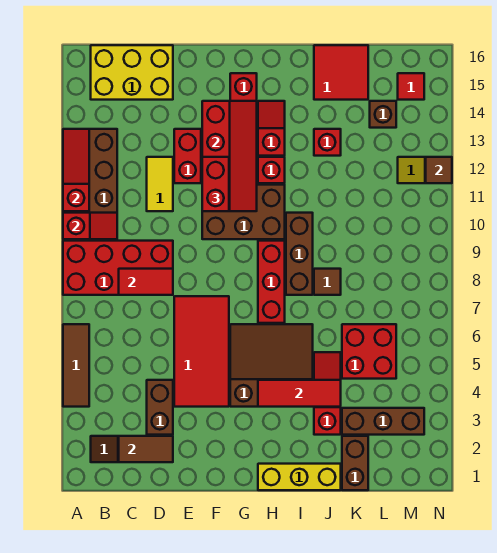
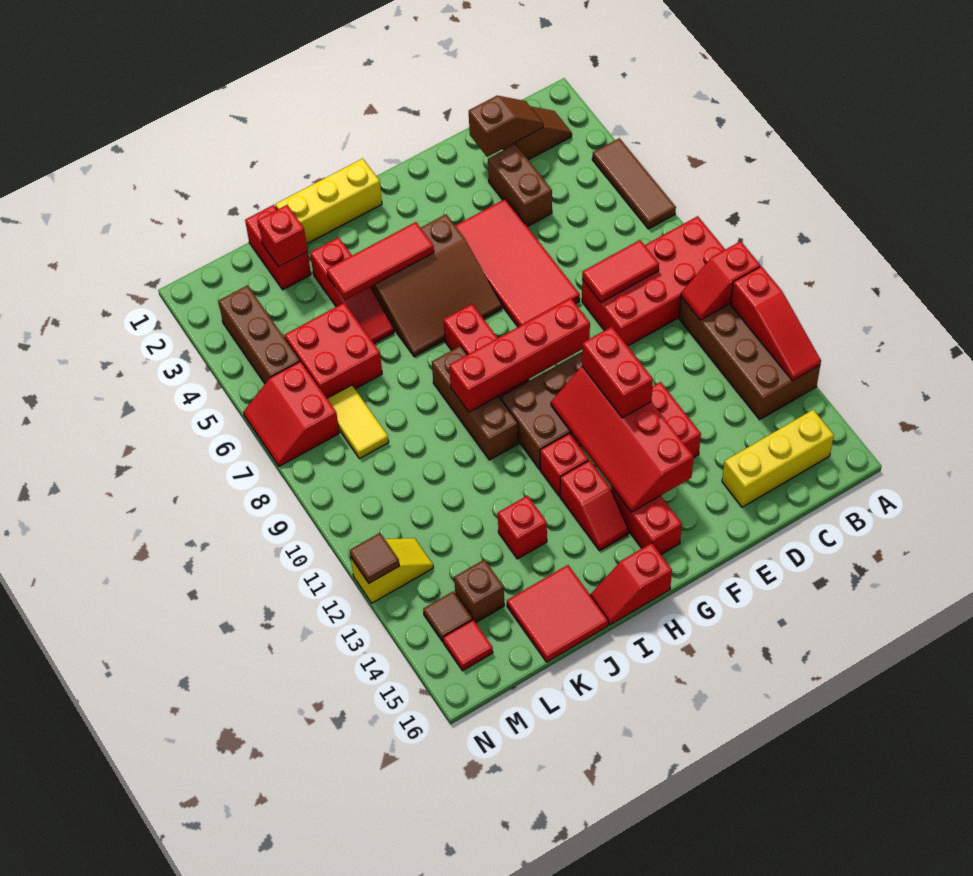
yellow 2x3 brick [91,45,173,100] -> yellow 1x3 brick [722,410,834,507]
brown 1x2 tile [119,436,173,462] -> brown 1x2 slope [469,96,543,157]
yellow 1x2 tile [147,157,173,211] -> yellow 1x2 tile moved to [327,385,389,459]
none -> red 1x4 brick [449,298,590,412]
none -> red 1x2 slope [590,543,672,625]
brown 1x1 tile [314,269,341,295] -> brown 1x1 tile moved to [423,591,473,642]
brown 1x2 brick [342,436,368,490] -> red 1x2 brick [245,205,311,290]
none -> red 1x1 brick [258,205,308,267]
brown 1x3 brick [342,408,424,435] -> brown 1x3 brick turned to [218,285,300,384]
none -> red 2x2 slope [243,361,339,466]

